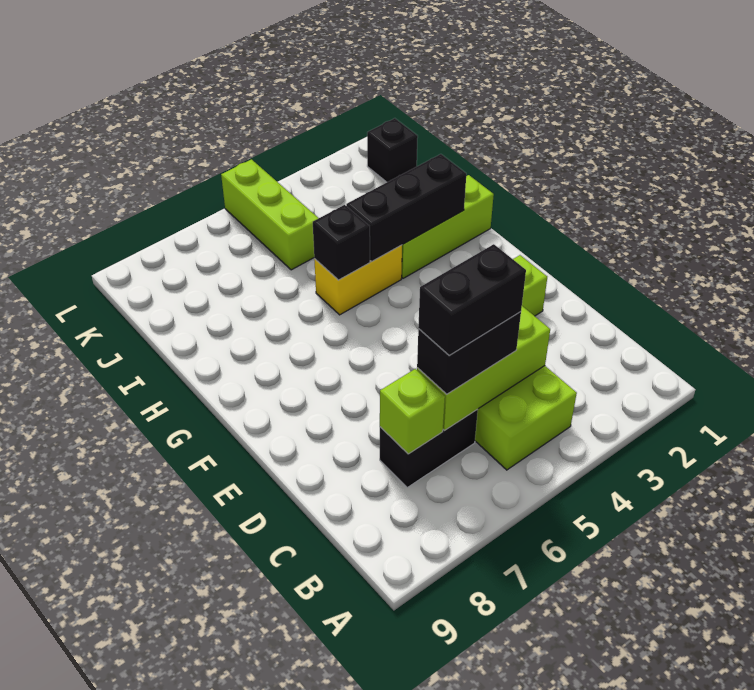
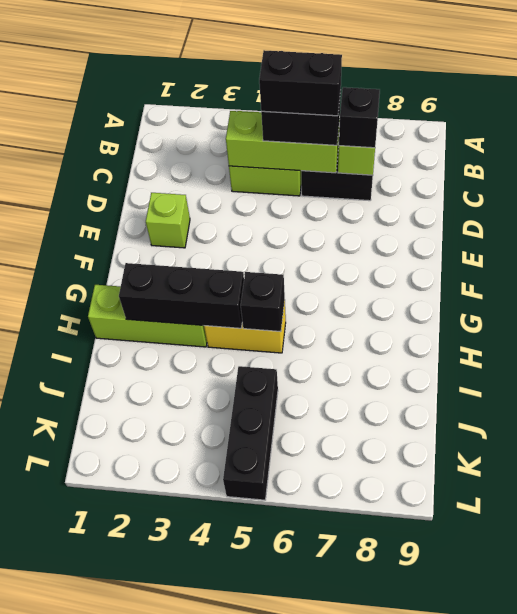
lime 1x3 brick [221,159,318,270] -> black 1x3 brick [223,366,278,500]
black 1x1 brick [367,118,418,182] -> black 1x1 brick moved to [339,87,380,148]

